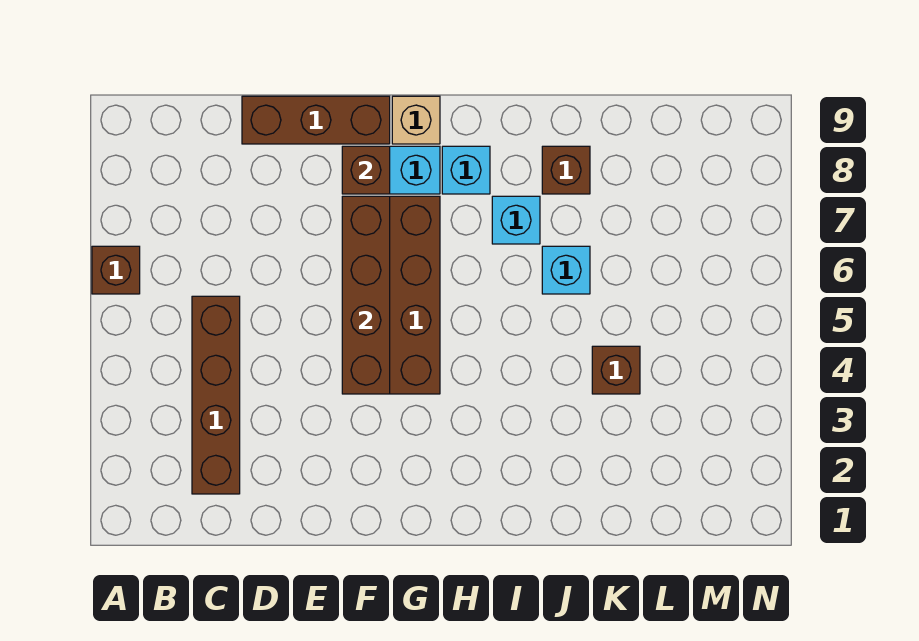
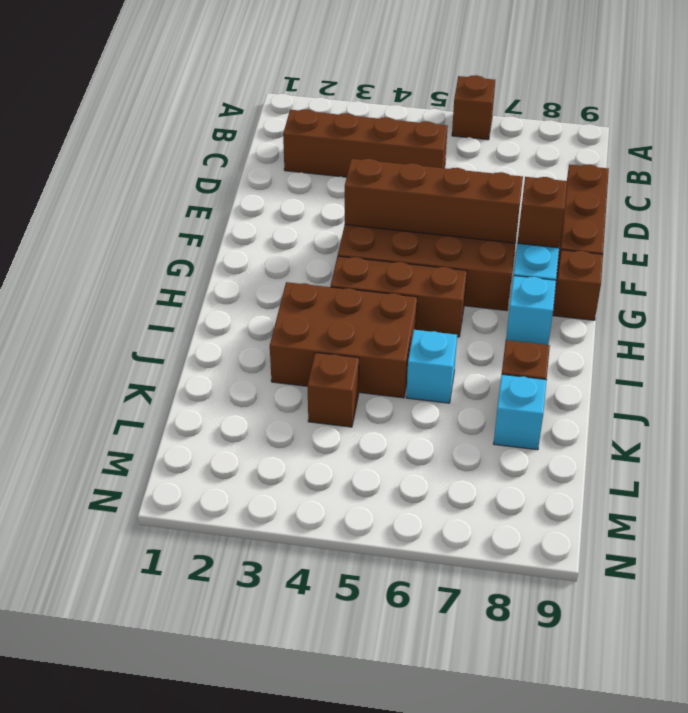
tan 1x1 brick [392,96,440,144] -> brown 1x1 brick [553,250,603,320]
none -> brown 1x3 brick [331,256,467,337]
none -> brown 2x3 brick [270,282,417,398]
cyan 1x1 brick [492,196,540,244] -> cyan 1x1 brick moved to [494,374,547,450]

